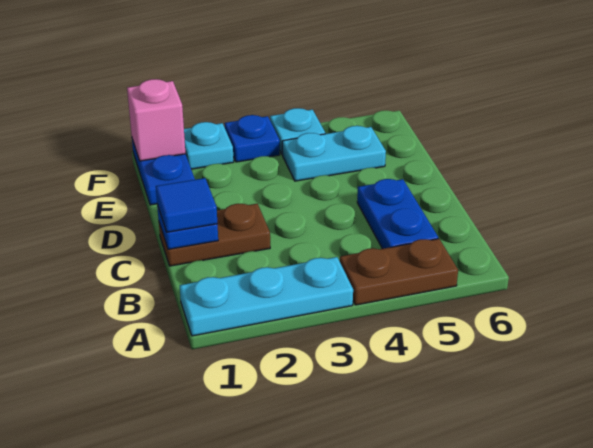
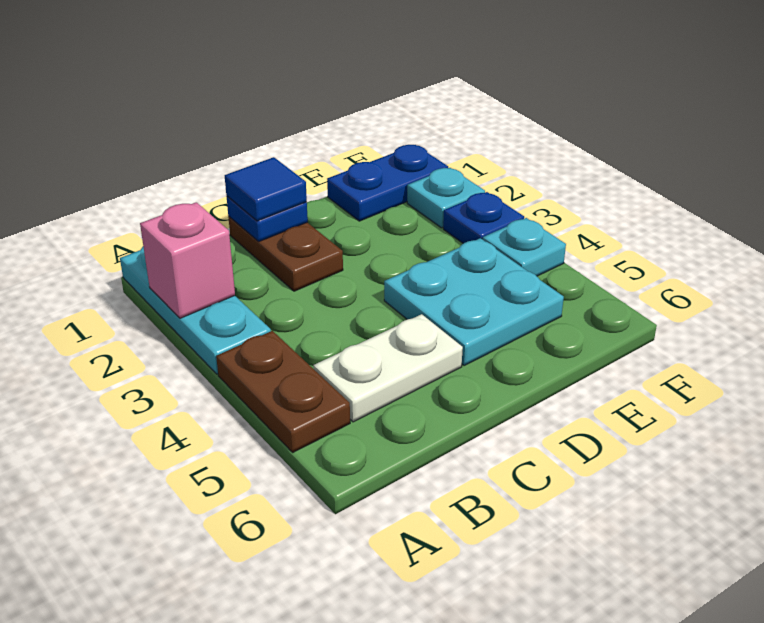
blue 1x2 plate [357,179,438,249] -> white 1x2 plate [313,314,463,422]
cyan 1x2 plate [282,126,386,181] -> cyan 2x2 plate [384,238,564,366]
pink 1x1 brick [127,79,186,161] -> pink 1x1 brick moved to [140,202,235,318]

